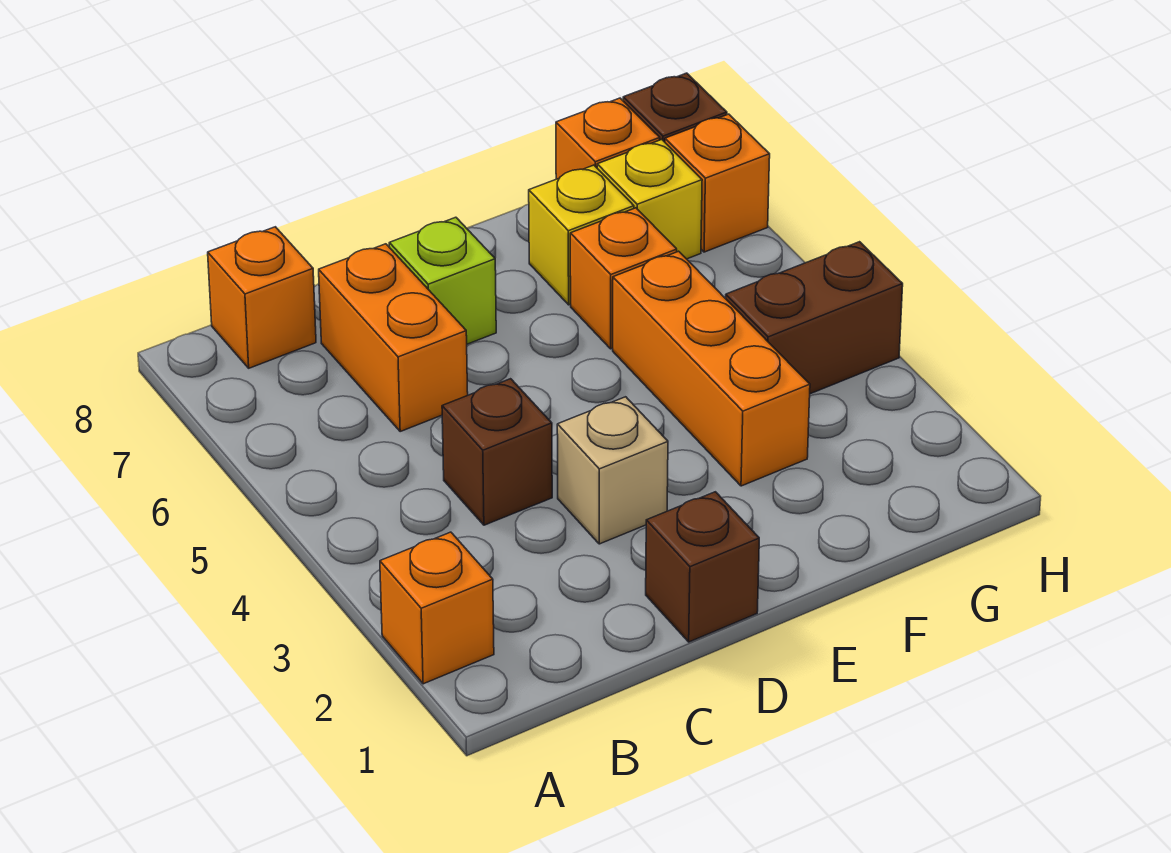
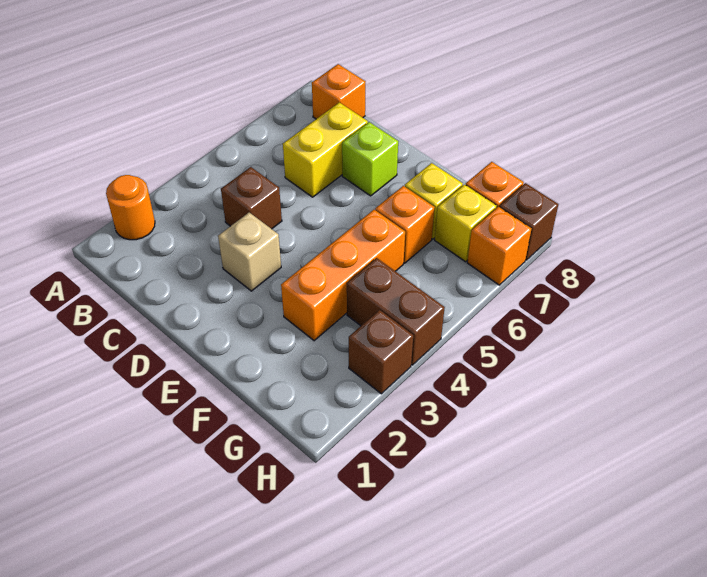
orange 1x1 brick [380,532,494,684] -> orange 1x1 round brick [106,175,155,240]
orange 1x2 brick [319,244,468,431] -> yellow 1x2 brick [283,102,368,197]
brown 1x1 brick [646,492,759,642] -> brown 1x1 brick moved to [349,310,413,394]

